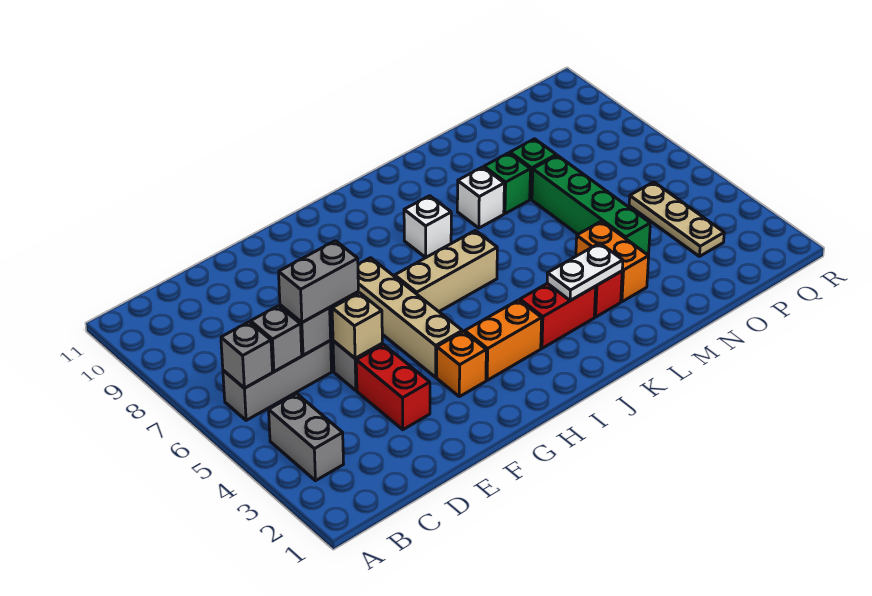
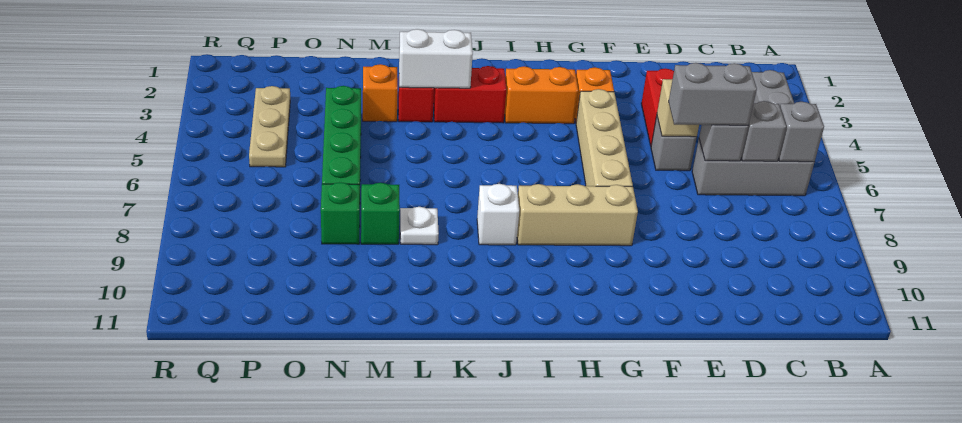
tan 1x3 brick [395,231,497,311] -> tan 1x3 brick moved to [517,184,638,246]
white 1x2 plate [547,243,623,301] -> white 1x2 brick [399,29,473,88]
white 1x1 brick [457,167,504,228] -> white 1x1 plate [400,207,439,245]
orange 1x2 brick [576,221,649,302] -> orange 1x1 brick [363,64,398,122]

